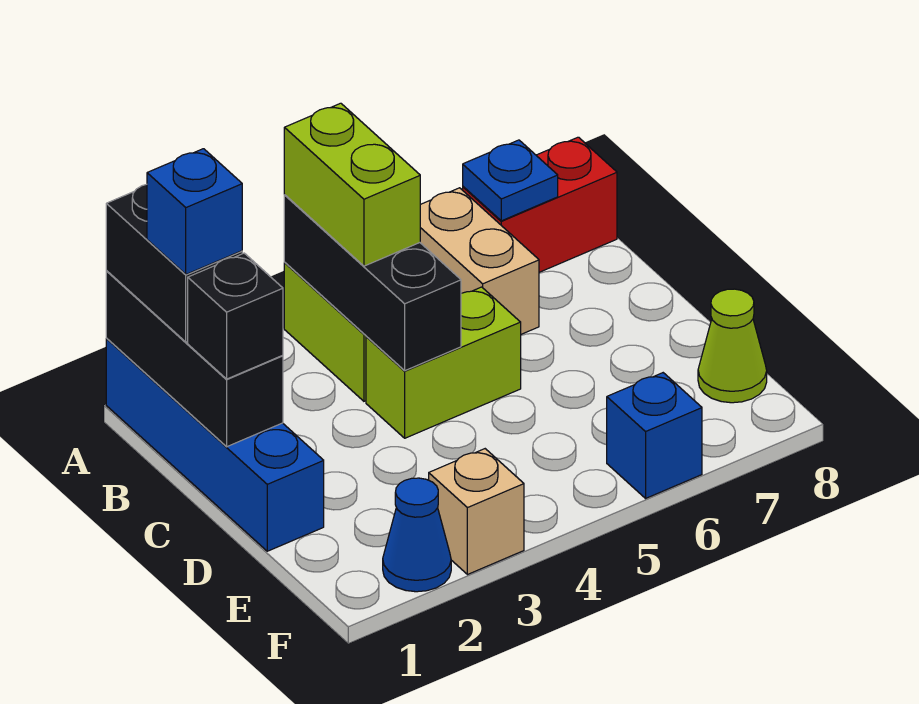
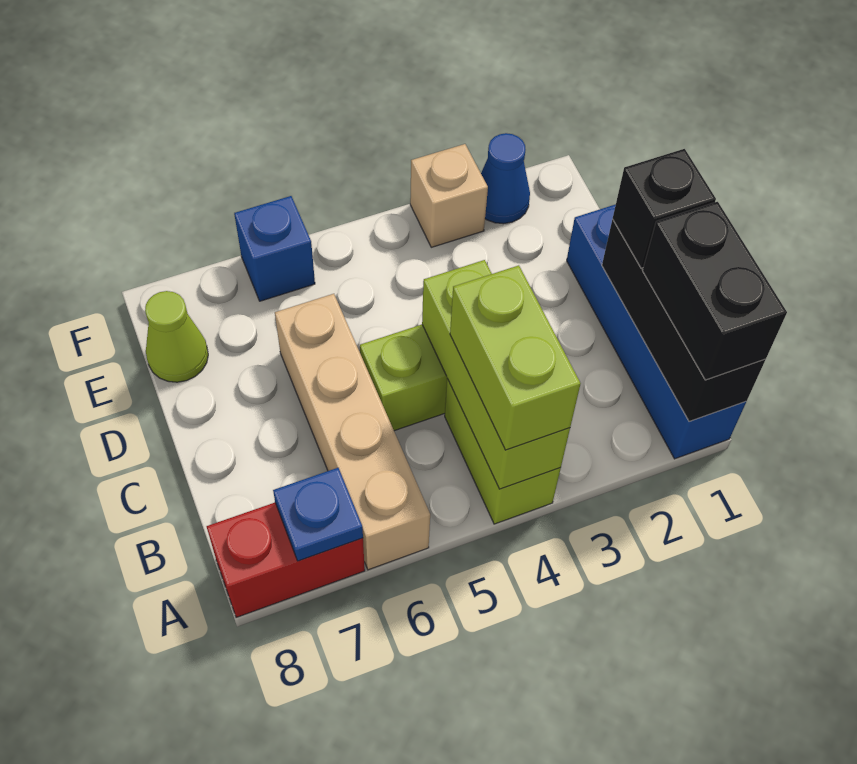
black 1x3 brick [284,195,461,371] -> lime 1x3 brick [422,260,570,489]
tan 1x2 brick [420,188,539,334] -> tan 1x4 brick [275,294,430,570]
blue 1x1 brick [147,149,242,274] -> none

